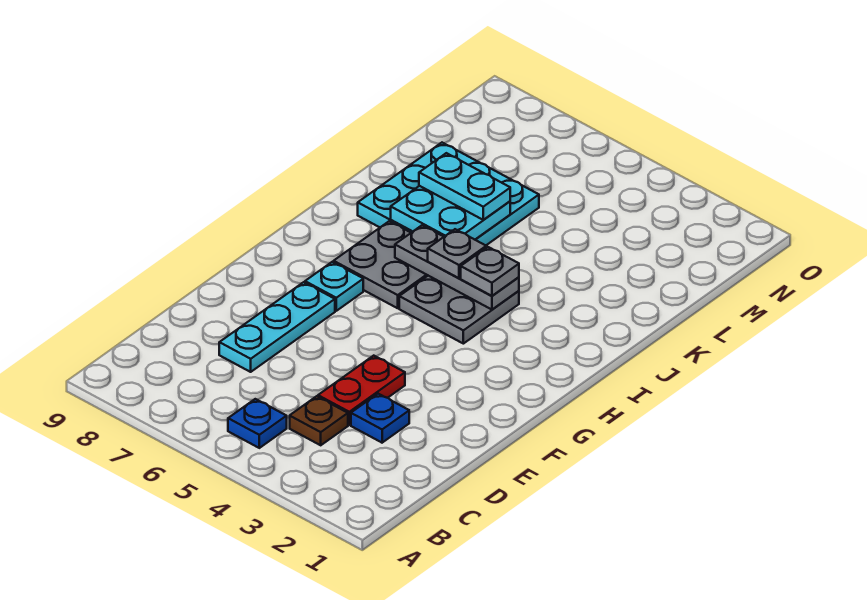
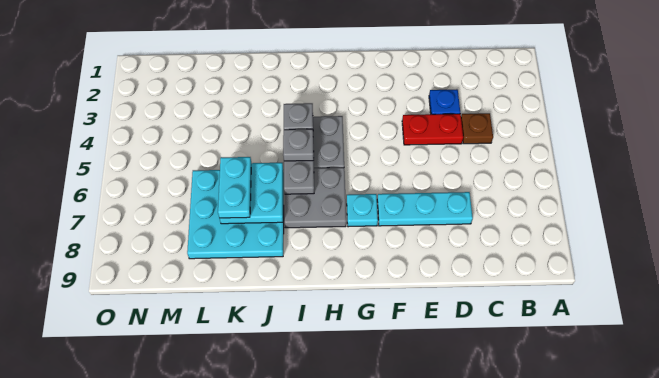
blue 1x1 plate [228,399,287,448] -> none

